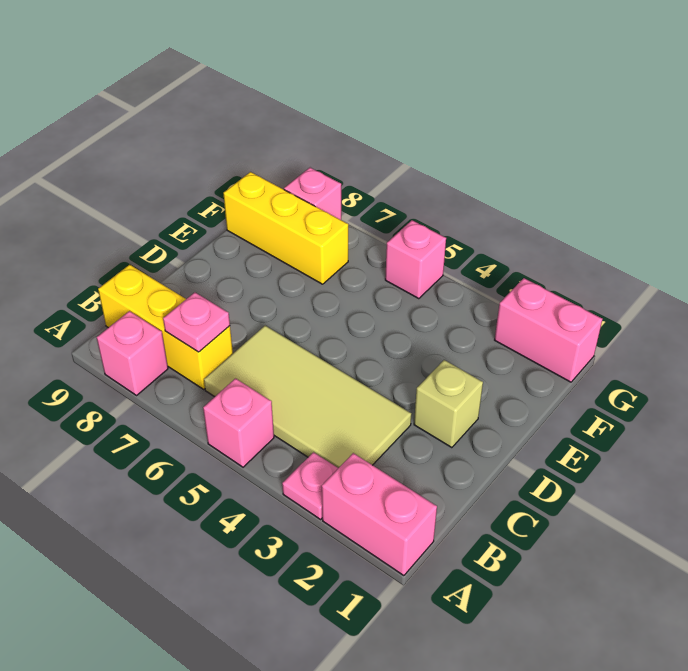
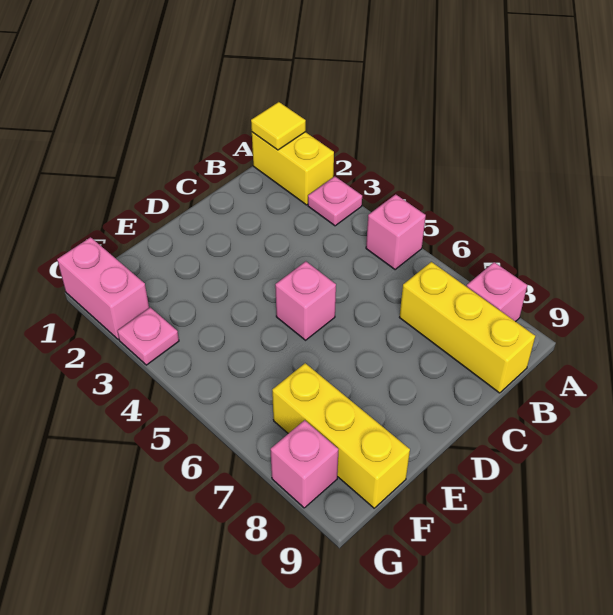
pink 1x2 brick [322,453,437,576] -> yellow 1x2 brick [252,132,334,205]
none -> yellow 1x1 tile [251,102,306,150]
tan 2x4 tile [204,326,411,468] -> none
pink 1x1 plate [163,292,230,352] -> pink 1x1 plate moved to [117,307,179,365]
tan 1x1 brick [414,360,483,448] -> none
pink 1x1 brick [385,220,446,299] -> pink 1x1 brick moved to [275,261,336,340]

